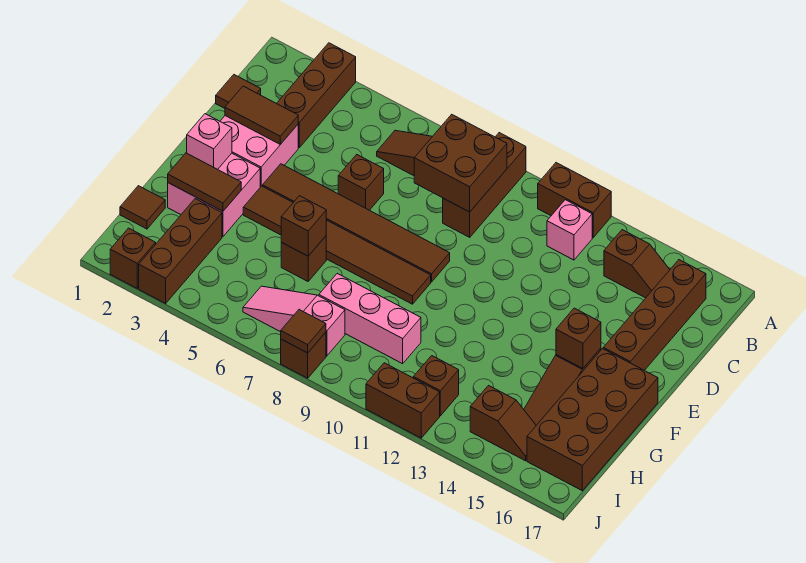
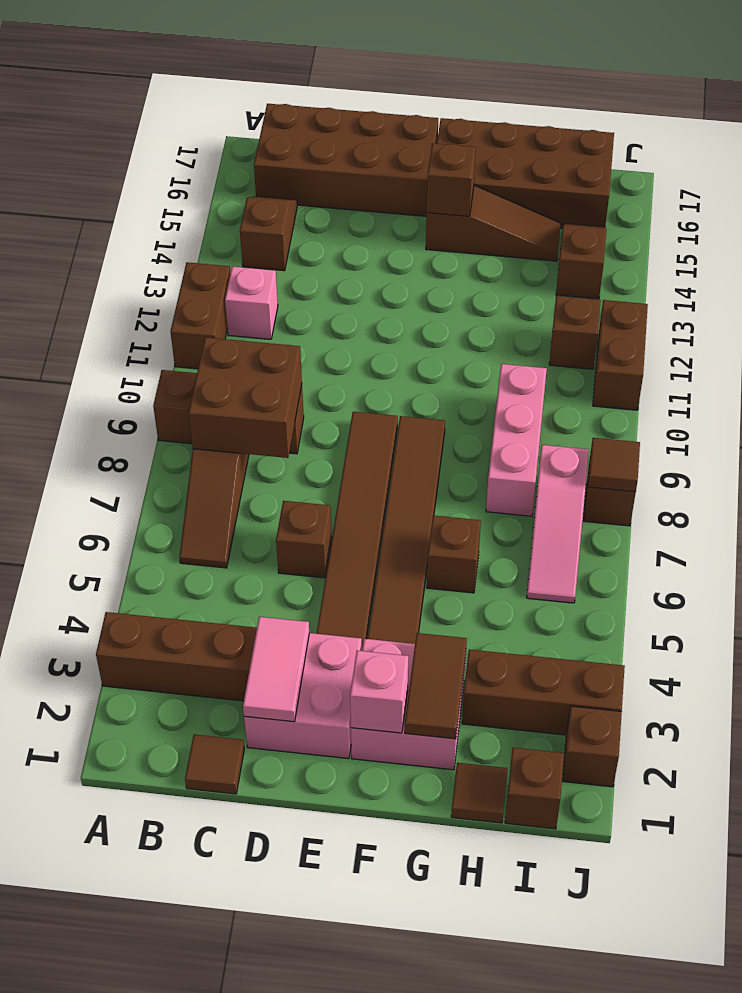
brown 1x4 brick [603,260,706,370] -> brown 2x4 brick [254,104,438,216]
brown 1x2 tile [225,86,298,144] -> pink 1x2 tile [243,617,309,722]
brown 1x1 brick [281,196,326,256] -> brown 1x1 brick moved to [505,748,564,829]

